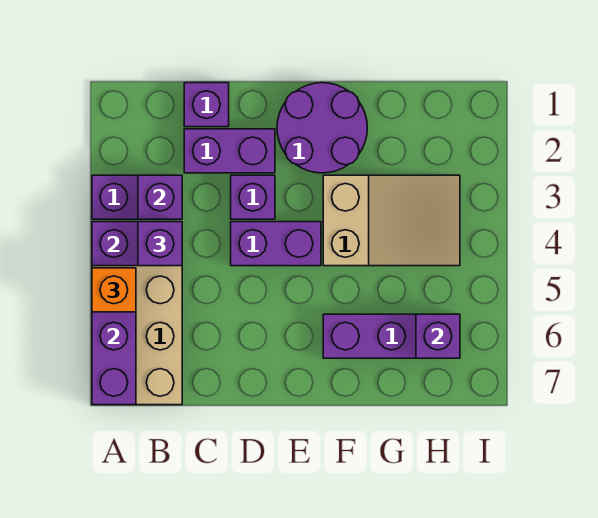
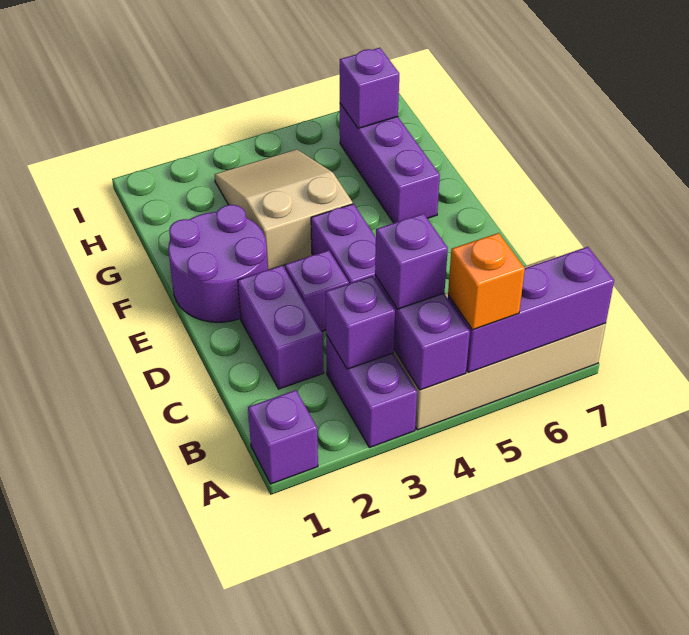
purple 1x1 brick [184,83,229,127] -> purple 1x1 brick moved to [248,390,318,484]

